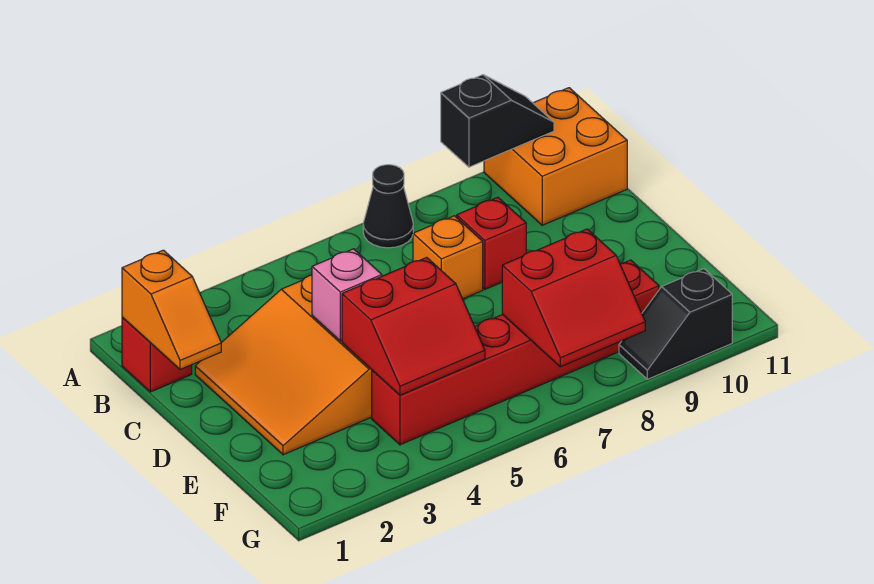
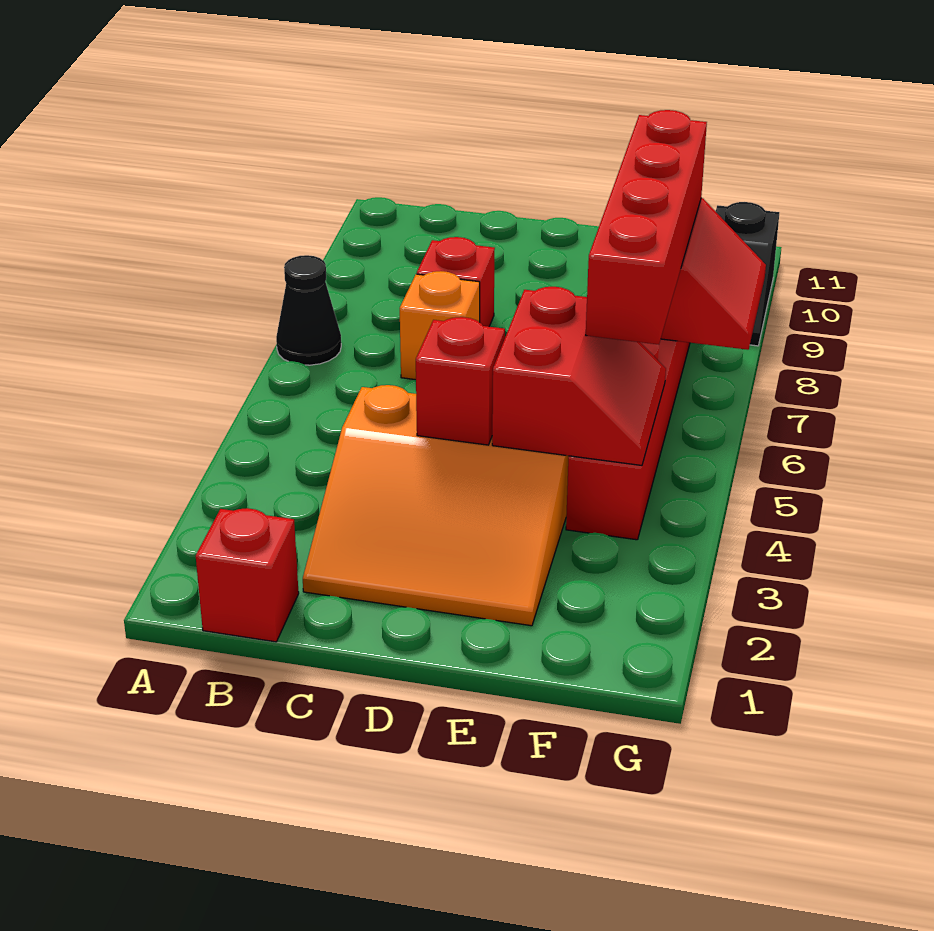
black 1x2 slope [441,75,554,167] -> none
orange 2x2 brick [484,88,627,225] -> none
orange 1x2 slope [122,250,221,369] -> none
pink 1x1 brick [312,249,382,341] -> red 1x1 brick [416,317,505,445]
none -> red 1x4 brick [586,110,707,345]

